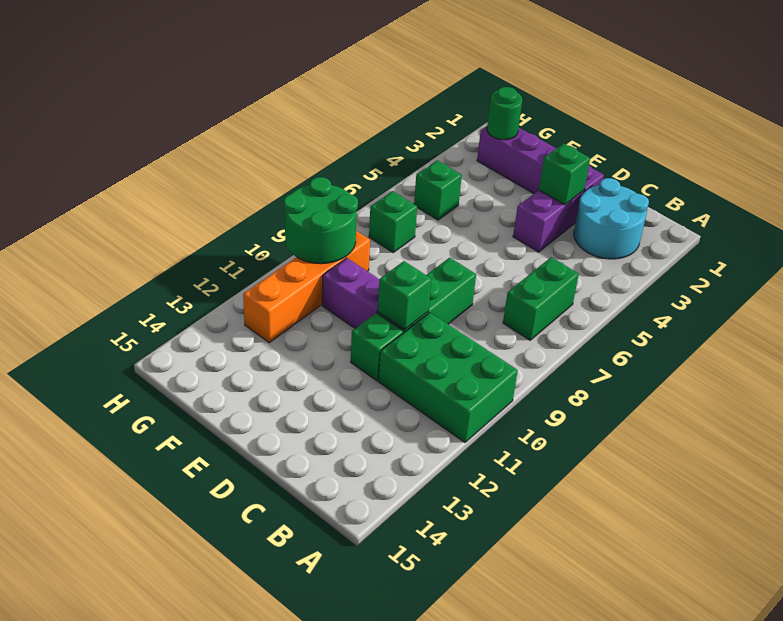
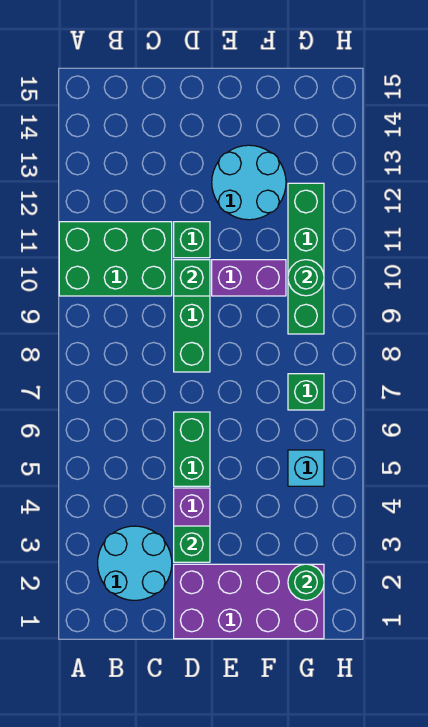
green 1x2 brick [503,257,579,340] -> green 1x2 brick moved to [174,412,210,486]
purple 1x4 brick [477,126,604,193] -> purple 2x4 brick [174,564,324,639]
none -> cyan 2x2 round brick [212,145,286,220]
green 1x1 brick [414,160,462,220] -> cyan 1x1 brick [288,450,324,486]
orange 1x4 brick [243,231,370,342] -> green 1x4 brick [288,183,324,334]
green 2x2 round brick [284,177,358,264] -> green 1x1 round brick [288,260,324,296]

